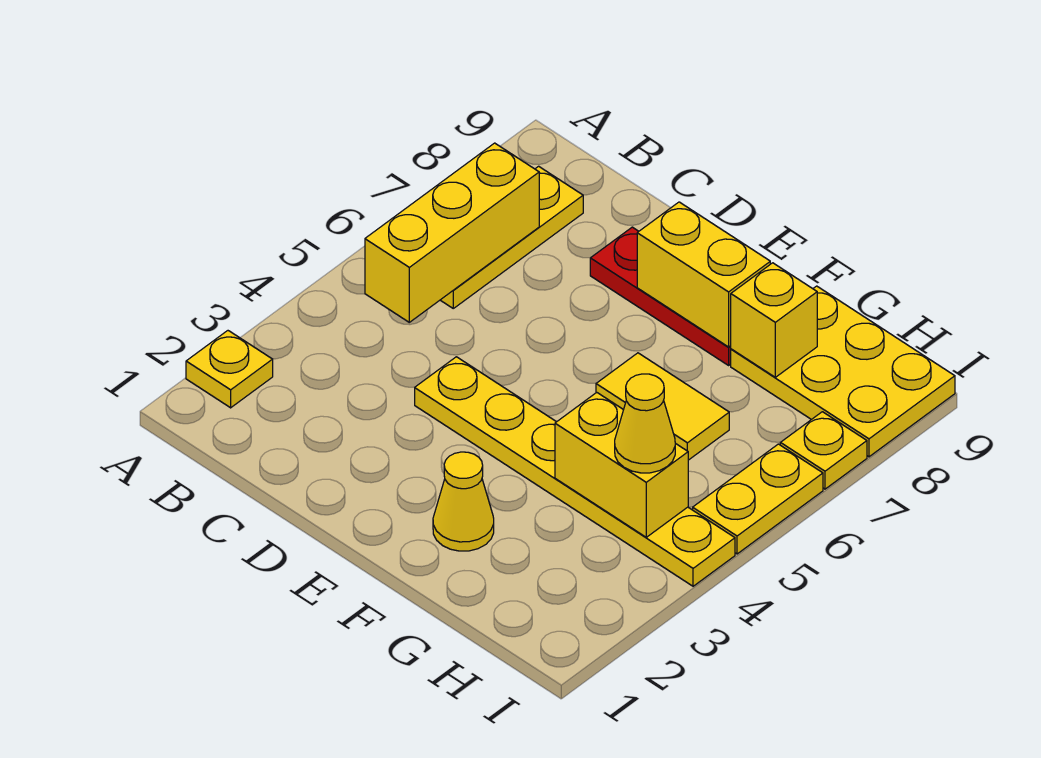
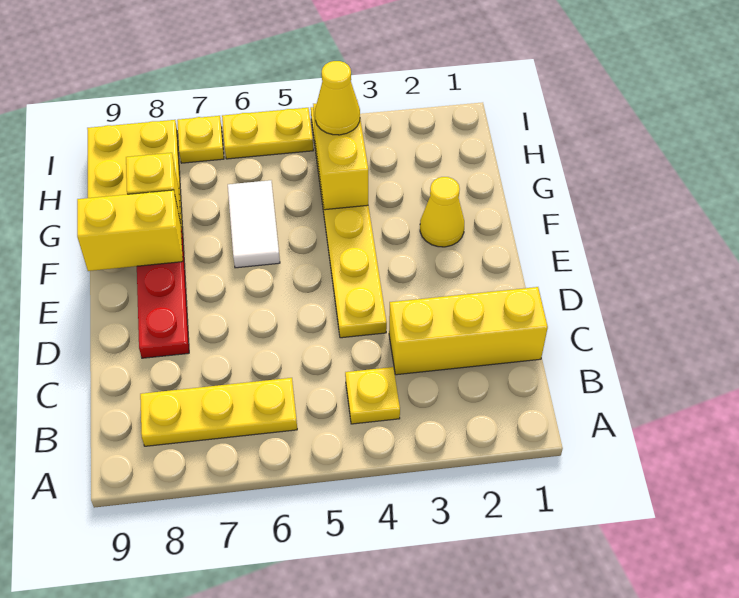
yellow 1x1 plate [186,331,273,408] -> yellow 1x1 plate moved to [345,367,400,424]
yellow 1x3 brick [365,143,539,322] -> yellow 1x3 brick moved to [389,287,548,375]
yellow 1x2 brick [637,202,770,347] -> yellow 1x2 brick turned to [77,190,183,271]
yellow 1x2 tile [596,353,729,460] -> white 1x2 tile [228,180,280,268]

